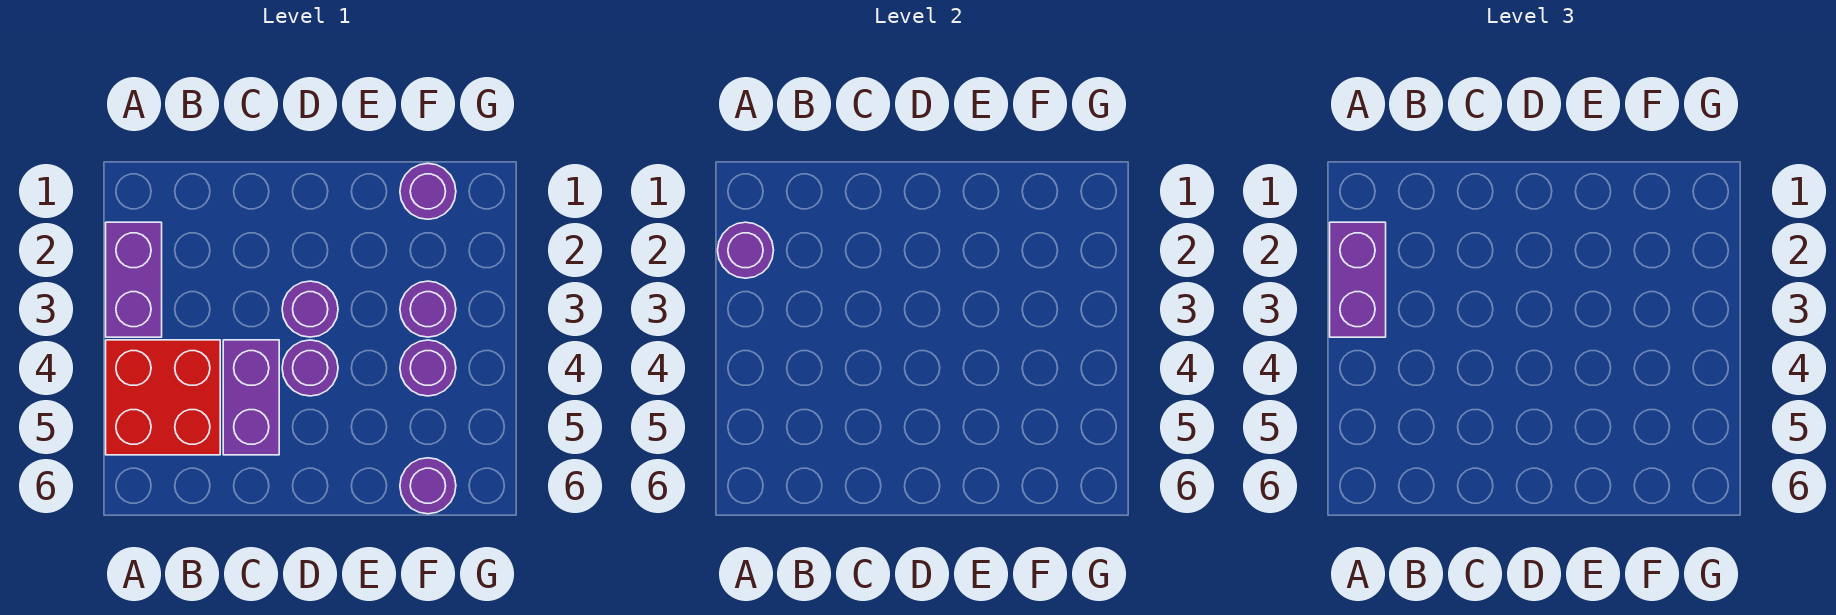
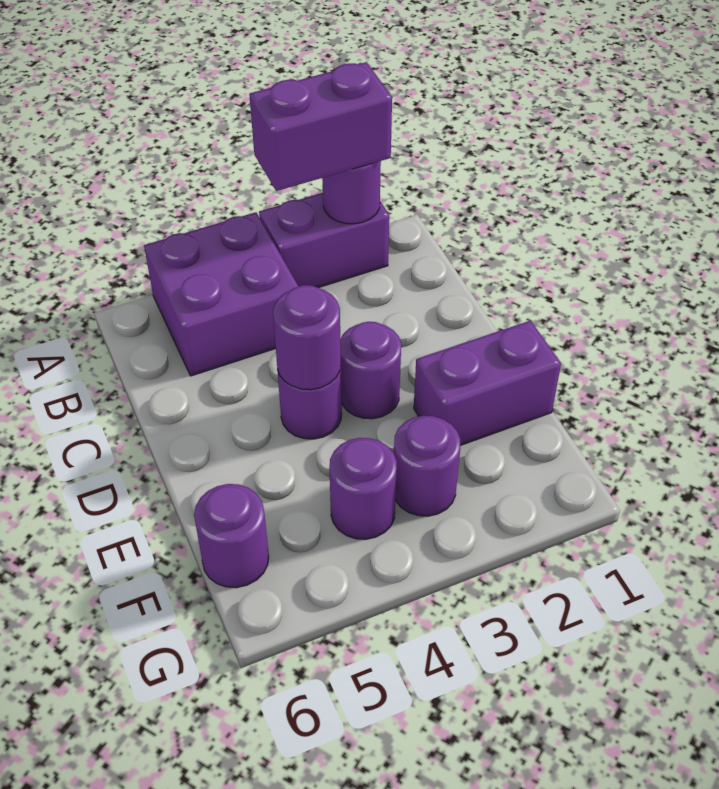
red 2x2 brick [106,340,220,455] -> purple 2x2 brick [144,212,298,376]
purple 1x2 brick [223,340,279,455] -> purple 1x2 brick moved to [414,321,561,445]
purple 1x1 round brick [400,164,456,219] -> purple 1x1 round brick moved to [273,285,341,390]

